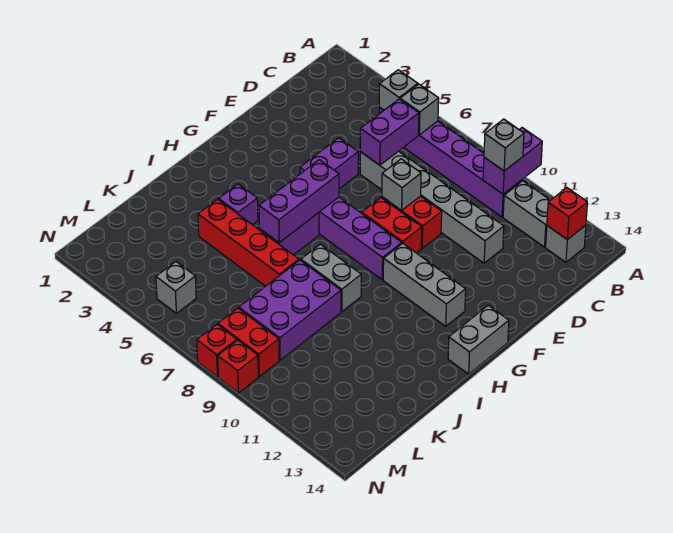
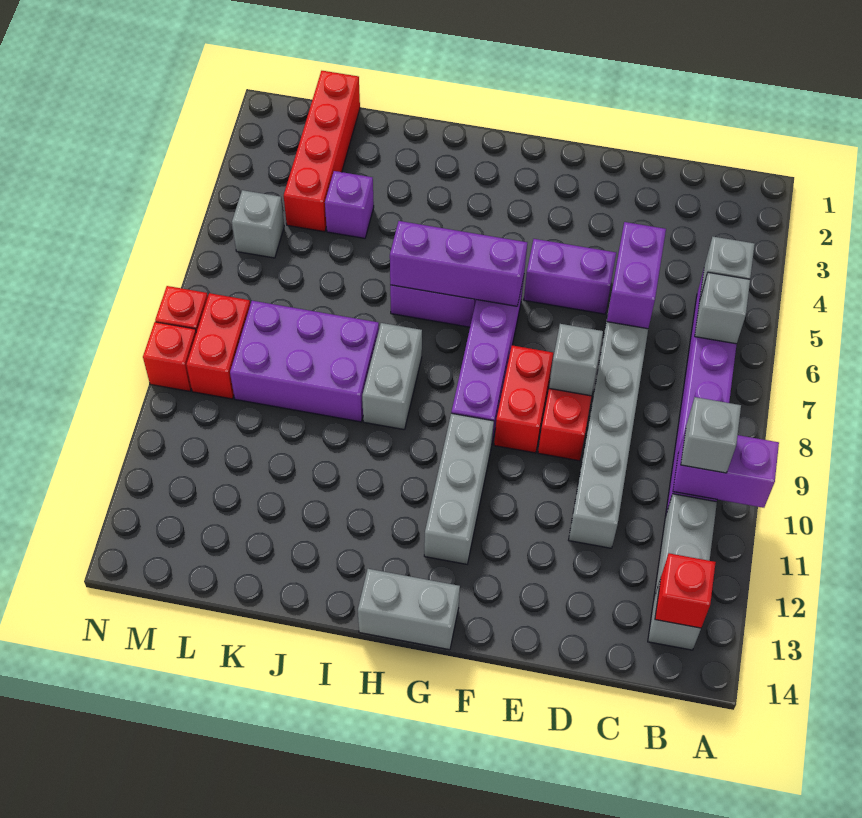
purple 1x2 brick [360,99,419,165] -> purple 1x2 brick turned to [607,222,666,329]
purple 1x1 brick [219,184,258,225] -> purple 1x1 brick moved to [325,171,374,238]
red 1x4 brick [198,199,299,286] -> red 1x4 brick moved to [284,71,360,232]

